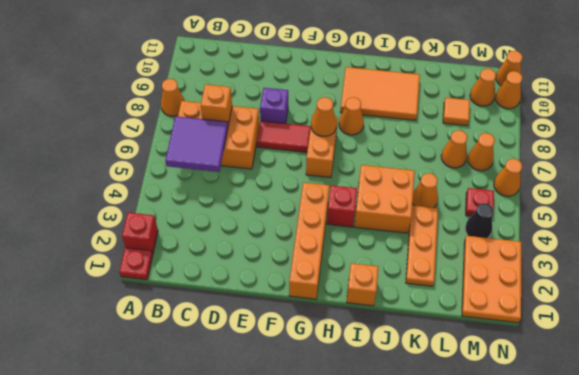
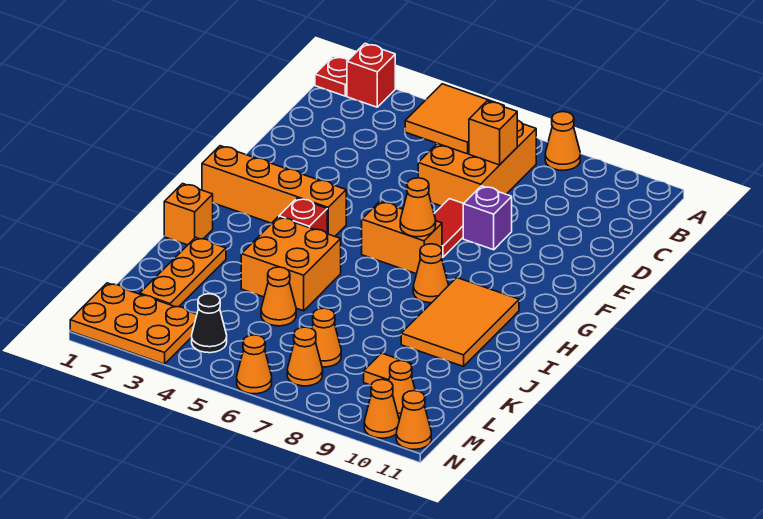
purple 2x2 tile [165,116,228,172] -> orange 2x2 tile [405,84,504,154]
orange 1x3 plate [406,206,438,286] -> orange 1x3 plate turned to [140,237,226,307]
red 1x1 plate [466,188,494,216] -> none

